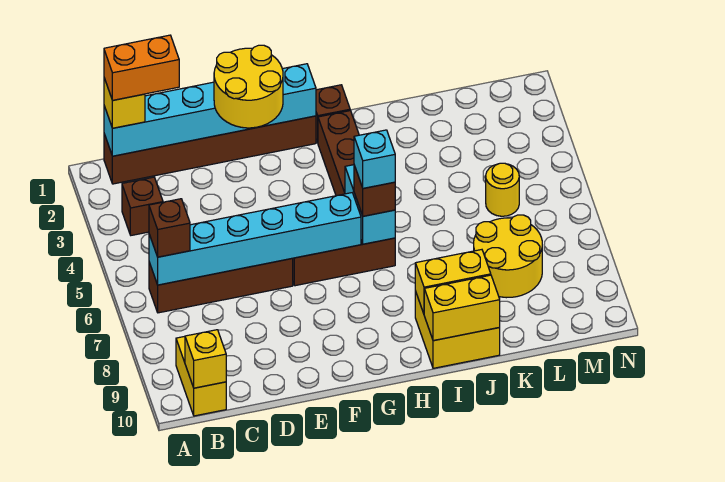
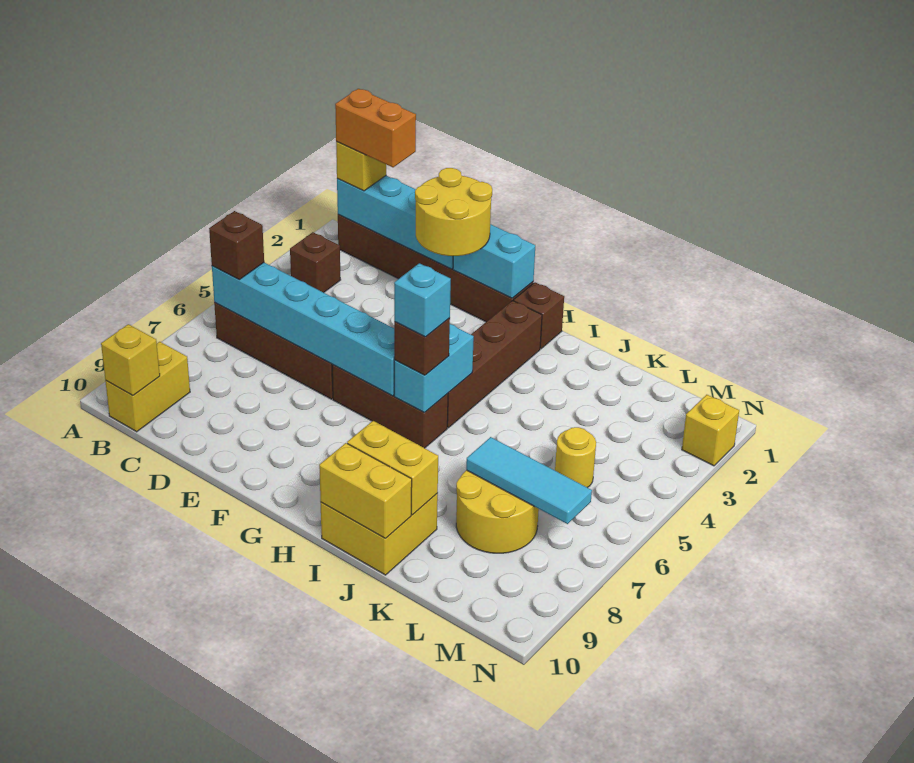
none -> cyan 1x3 tile [466,437,592,524]
none -> yellow 1x1 brick [682,395,739,466]

